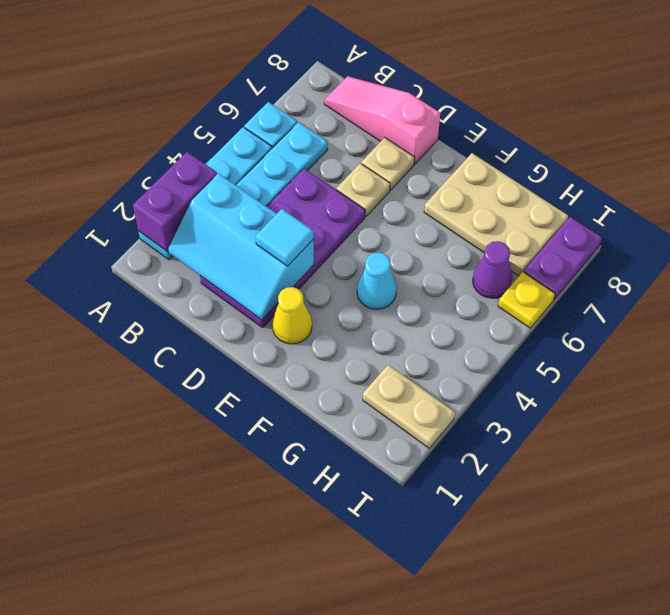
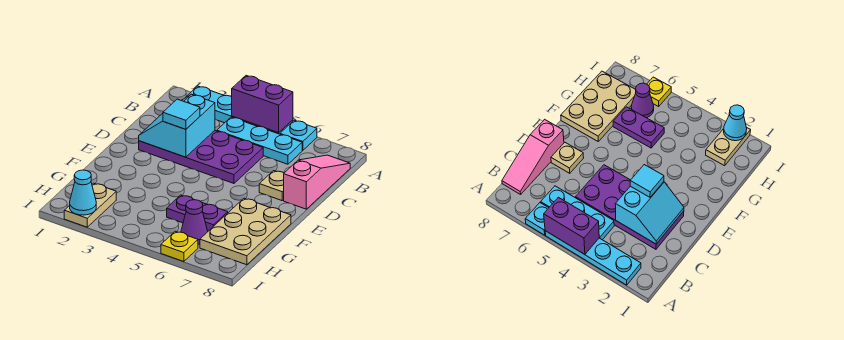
purple 1x2 brick [133,152,217,252] -> purple 1x2 brick moved to [232,76,293,133]
cyan 2x3 slope [168,173,314,320] -> cyan 2x2 slope [139,94,215,157]
tan 1x1 plate [336,163,390,216] -> none
yellow 1x1 cone [272,287,312,344] -> none
cyan 1x1 cone [357,252,397,309] -> cyan 1x1 cone moved to [70,170,96,215]
purple 1x2 plate [524,217,602,299] -> purple 1x2 plate moved to [167,195,228,231]

